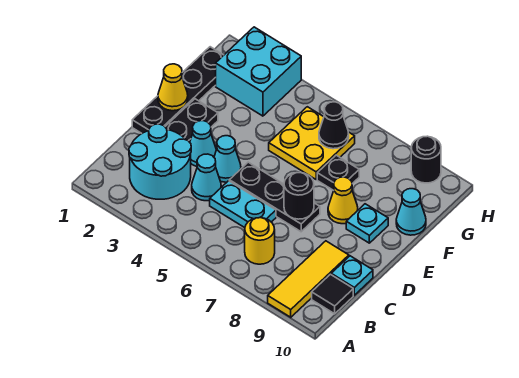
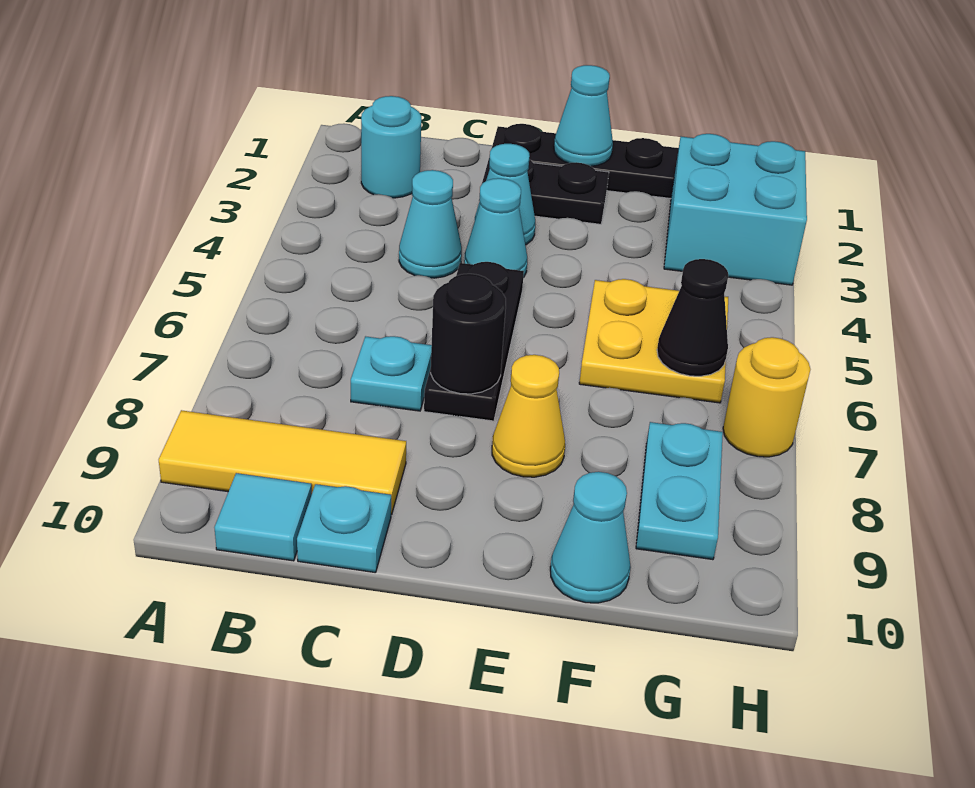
cyan 2x2 round brick [129,124,191,199] -> cyan 1x1 round brick [361,96,421,198]
yellow 1x1 round brick [245,218,275,264] -> yellow 1x1 round brick moved to [723,337,810,457]
black 1x1 tile [312,274,353,314] -> cyan 1x1 tile [214,473,312,561]
cyan 1x2 plate [210,181,276,228] -> cyan 1x2 plate moved to [636,422,723,560]
yellow 1x1 cone [158,64,188,111] -> cyan 1x1 cone [554,65,613,166]
cyan 1x1 plate [346,204,388,243] -> cyan 1x1 plate moved to [351,336,432,411]
black 1x1 plate [317,155,359,191] -> none
black 1x1 round brick [411,136,441,183] -> none

